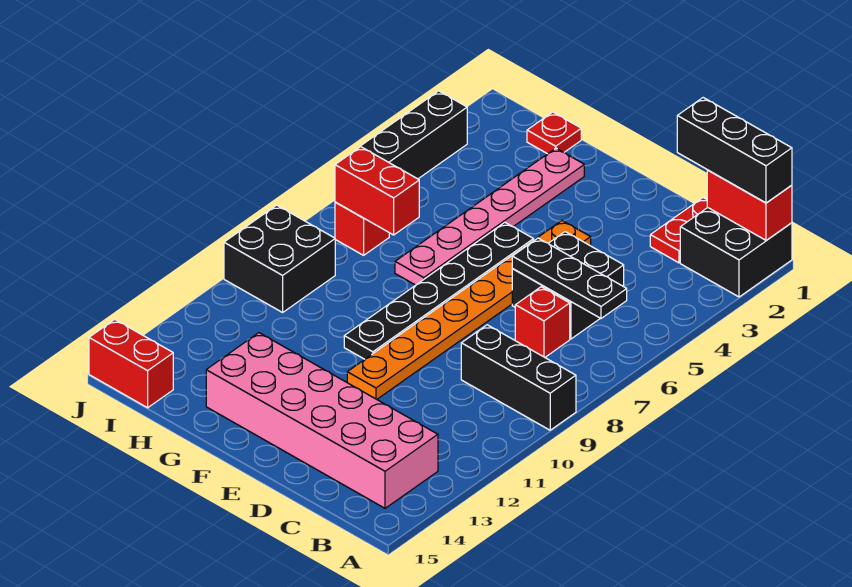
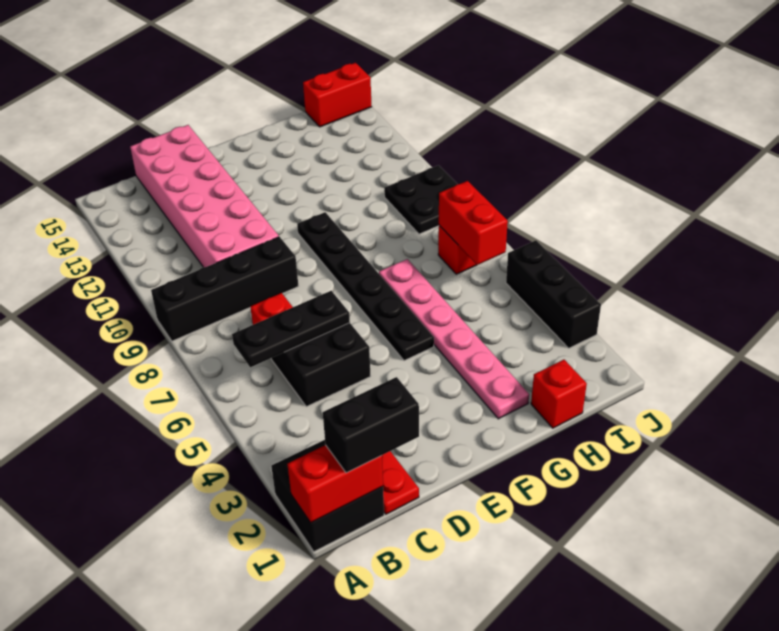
black 1x3 brick [677,98,792,203] -> black 1x2 brick [323,377,419,473]
black 1x3 brick [461,325,576,430] -> black 1x4 brick [151,237,298,341]
pink 2x6 brick [206,333,438,508] -> pink 2x6 brick turned to [130,125,279,267]
orange 1x8 plate [347,221,591,399] -> none
red 1x1 plate [527,112,581,154] -> red 1x1 brick [531,360,587,428]
red 1x2 brick [335,147,419,235] -> red 1x2 brick turned to [439,181,508,265]
black 2x2 brick [224,205,335,312] -> black 2x2 plate [384,165,457,234]

